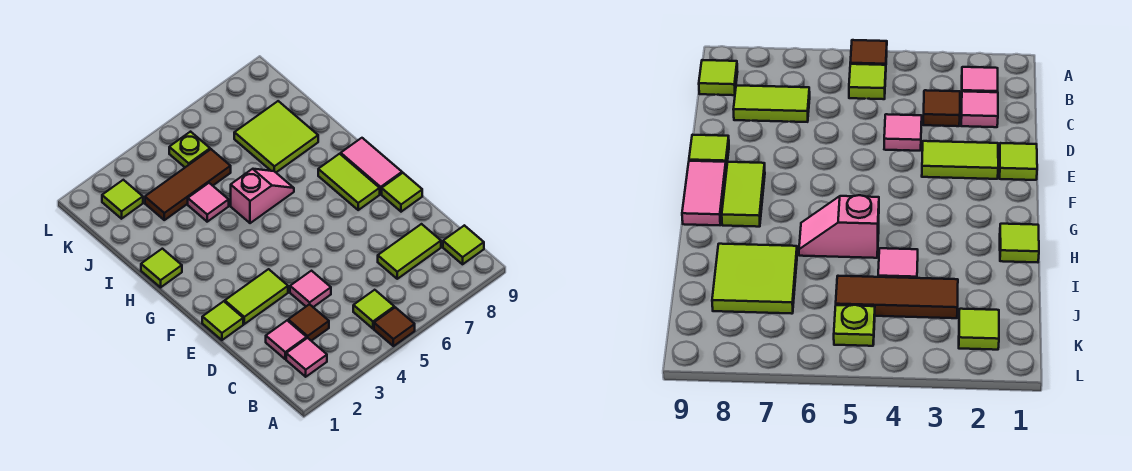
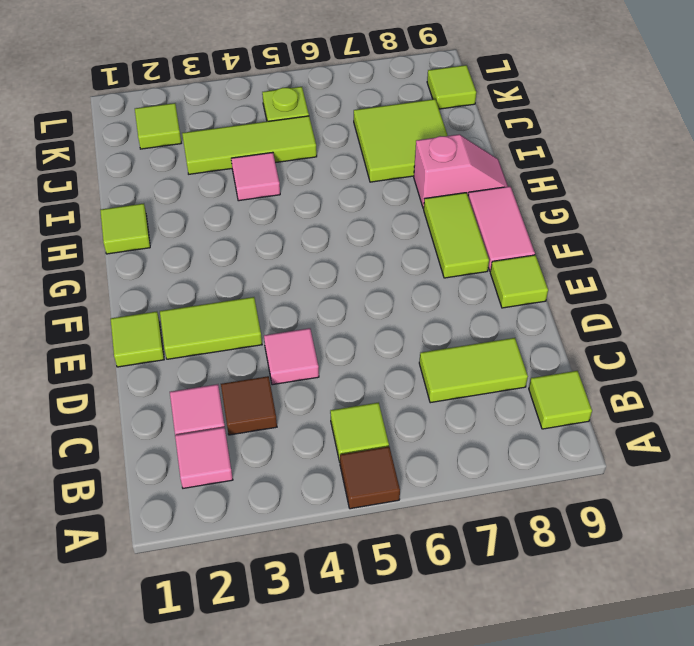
pink 1x2 slope [231,169,294,223] -> pink 1x2 slope moved to [414,134,508,209]
brown 1x3 tile [145,149,231,220] -> lime 1x3 tile [182,116,317,174]
none -> lime 1x1 tile [427,65,476,109]

